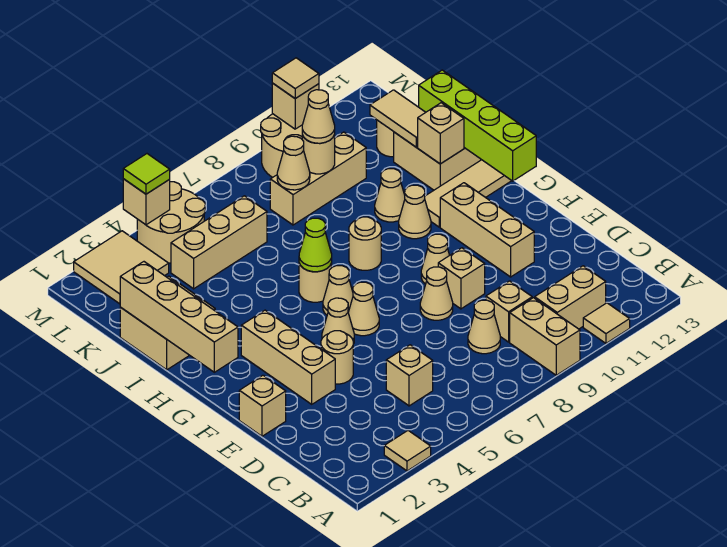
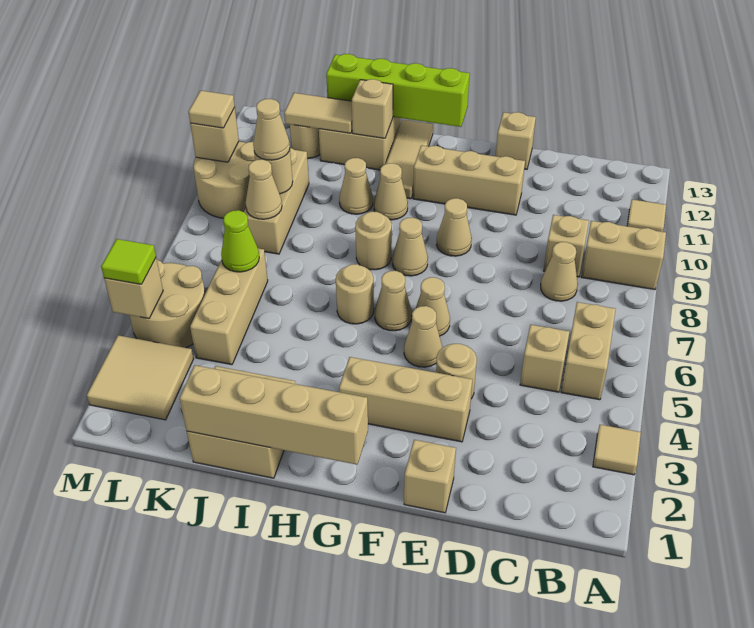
tan 1x2 brick [535,266,606,329] -> tan 1x2 brick moved to [561,302,616,400]
tan 1x1 cone [420,267,453,320] -> tan 1x1 cone moved to [392,218,428,276]
tan 1x1 brick [438,248,485,309] -> tan 1x1 brick moved to [496,112,536,169]
lime 1x1 cone [299,218,332,272] -> lime 1x1 cone moved to [221,210,259,272]

